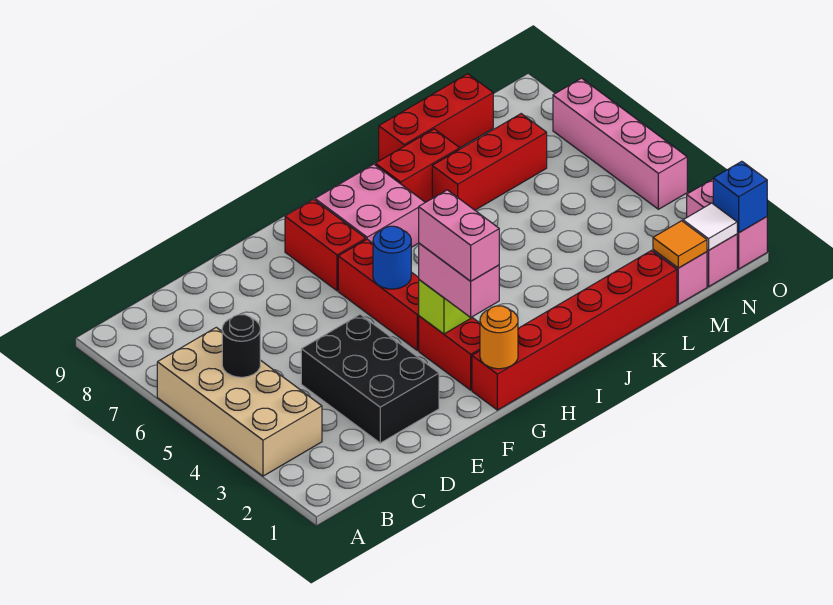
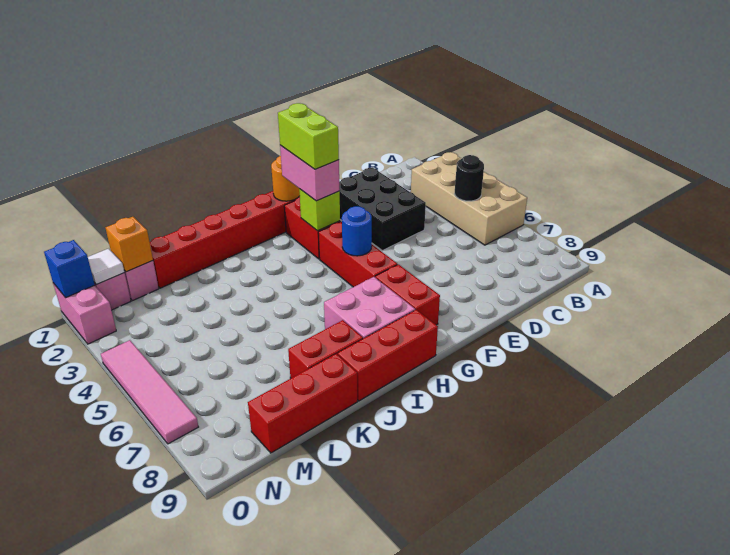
pink 1x2 brick [419,190,499,281] -> lime 1x2 brick [278,103,339,169]
red 1x3 brick [432,114,547,210] -> red 1x3 brick moved to [338,310,438,401]
orange 1x1 tile [653,221,707,268] -> orange 1x1 brick [106,217,153,272]
pink 1x4 brick [553,78,687,209] -> pink 1x4 tile [101,340,198,444]

